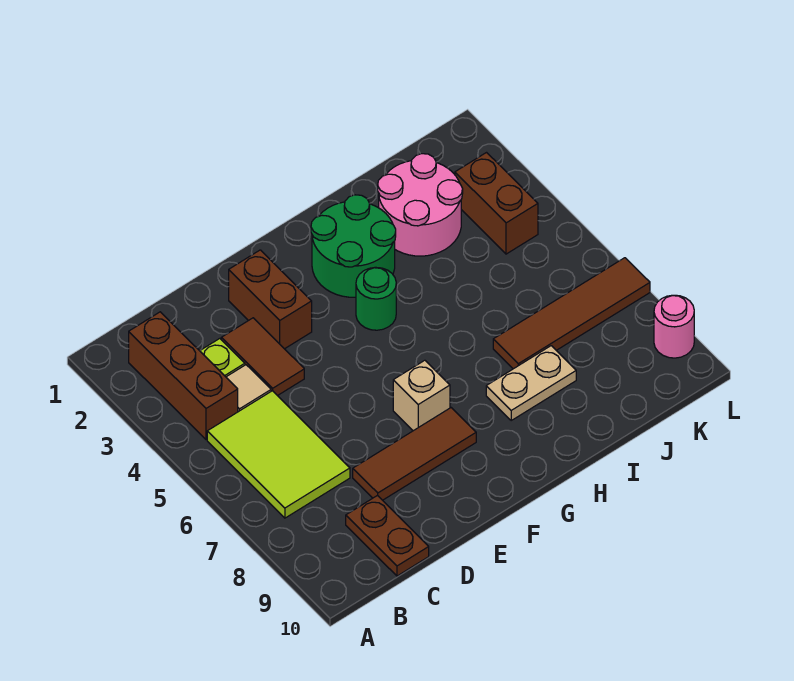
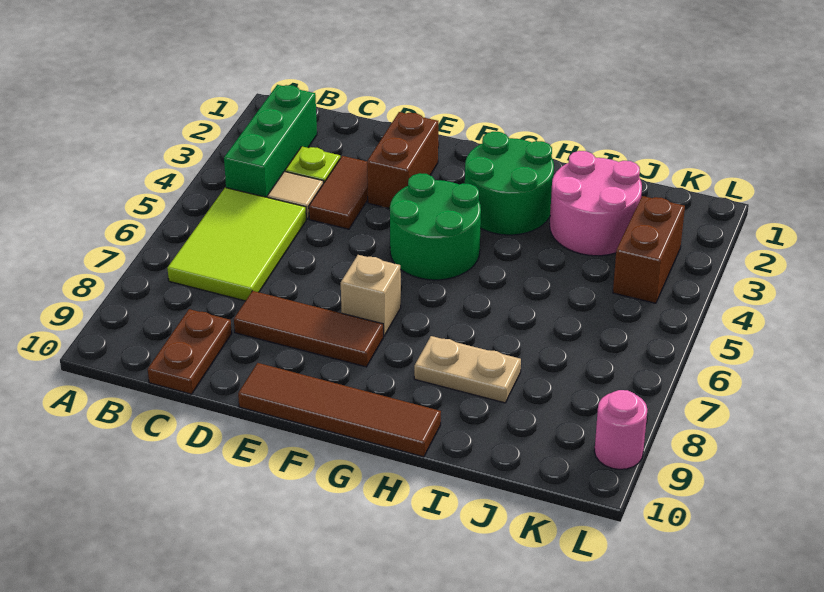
brown 1x3 brick [129,312,238,440] -> green 1x3 brick [224,85,317,197]
green 1x1 round brick [356,267,396,330] -> green 2x2 round brick [390,173,481,280]
brown 1x4 tile [493,258,650,369] -> brown 1x4 tile moved to [238,363,441,457]

